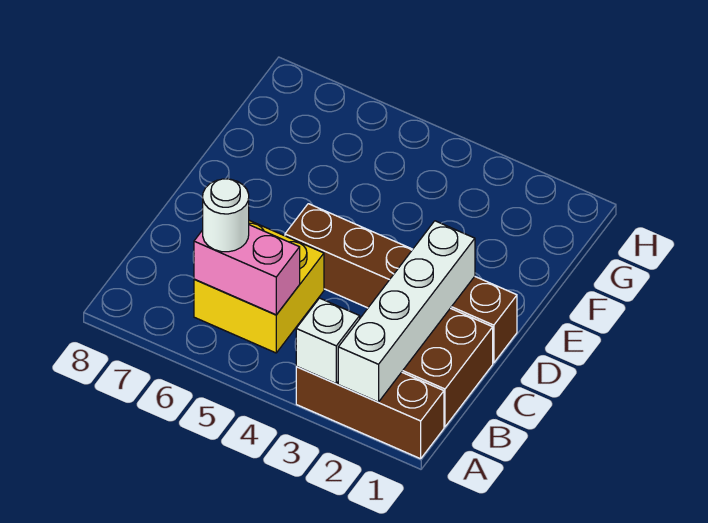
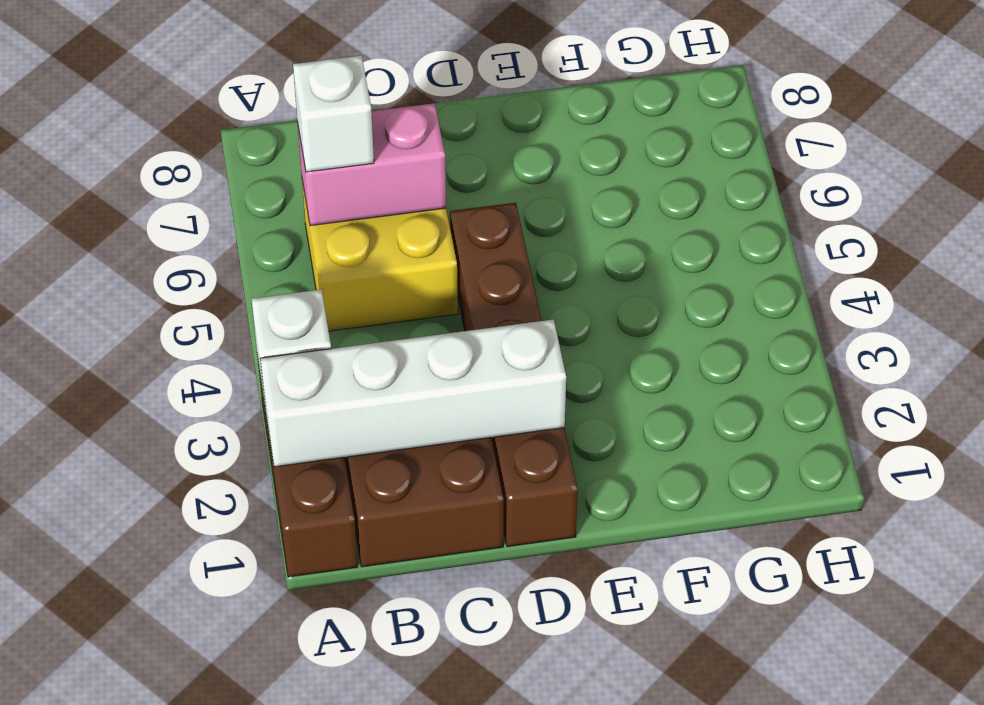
pink 1x2 brick [194,225,300,315] -> pink 1x2 brick turned to [298,103,446,226]
white 1x1 round brick [203,179,249,252] -> white 1x1 brick [293,56,374,172]

